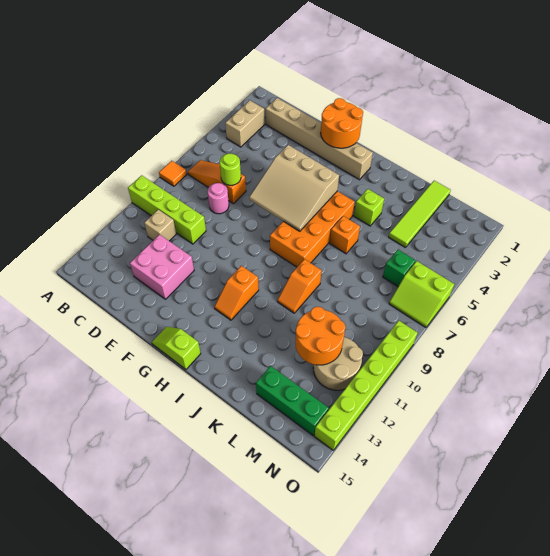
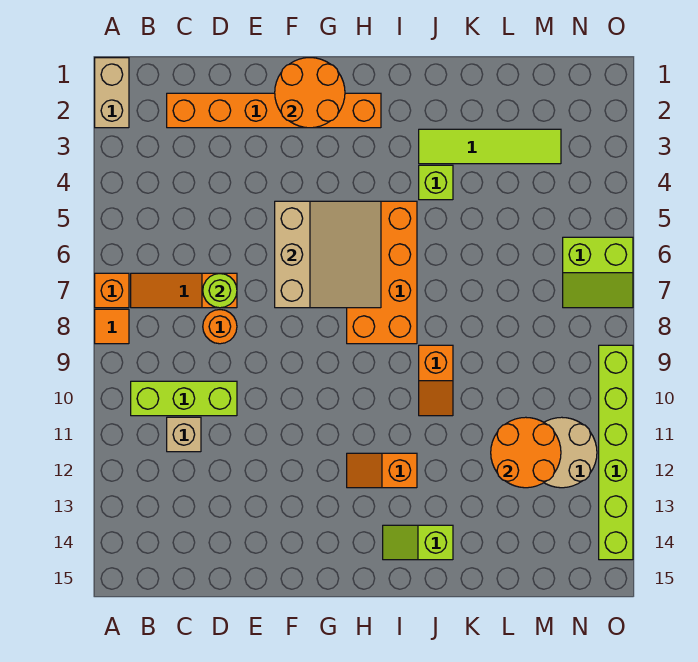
lime 1x4 brick [128,175,206,244] -> lime 1x3 brick [131,381,237,416]
tan 1x2 brick [225,100,264,147] -> tan 1x2 brick moved to [95,58,129,128]
tan 1x6 brick [266,98,373,180] -> orange 1x6 brick [167,93,381,128]
pink 1x1 round brick [208,183,229,214] -> orange 1x1 round brick [203,310,237,344]
pink 2x2 brick [130,234,194,299] -> none
tan 3x3 slope [249,145,339,231] -> tan 3x3 slope turned to [275,201,381,308]
lime 1x2 slope [152,327,201,369] -> lime 1x2 slope moved to [383,525,453,560]
orange 1x2 slope [214,266,259,320] -> orange 1x2 slope turned to [347,453,417,488]
orange 1x1 brick [330,216,360,254] -> orange 1x1 brick moved to [95,273,129,308]
lime 1x4 tile [389,181,450,248] -> lime 1x4 tile turned to [419,129,561,164]
green 1x3 brick [256,366,329,435] -> none
green 1x1 brick [383,250,416,287] -> none

